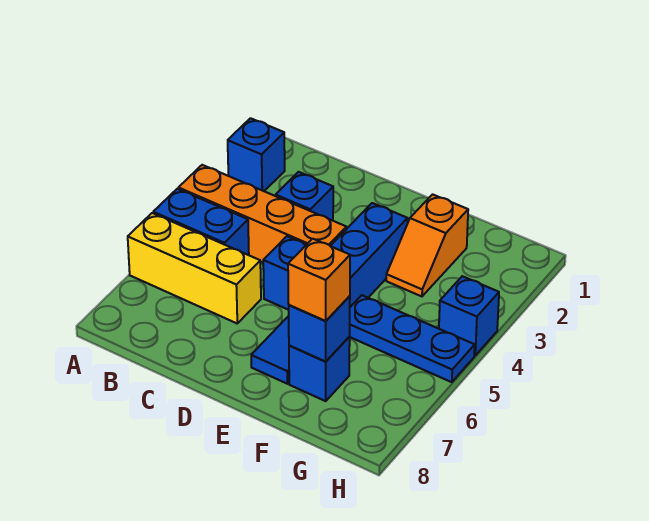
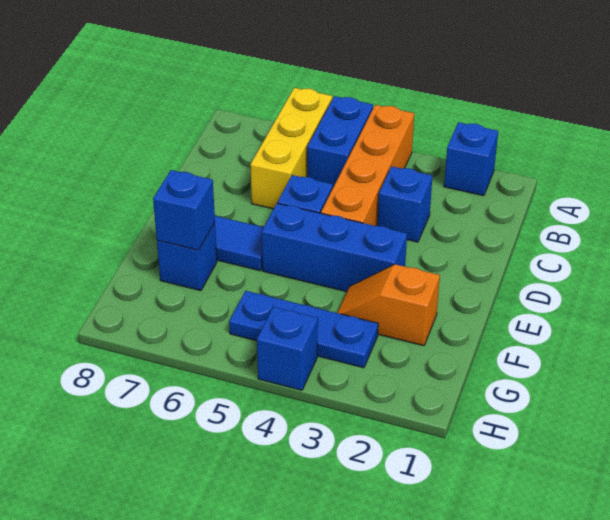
blue 1x3 plate [349,295,475,382] -> blue 1x3 plate turned to [229,291,378,368]
orange 1x1 brick [288,239,350,321] -> none

